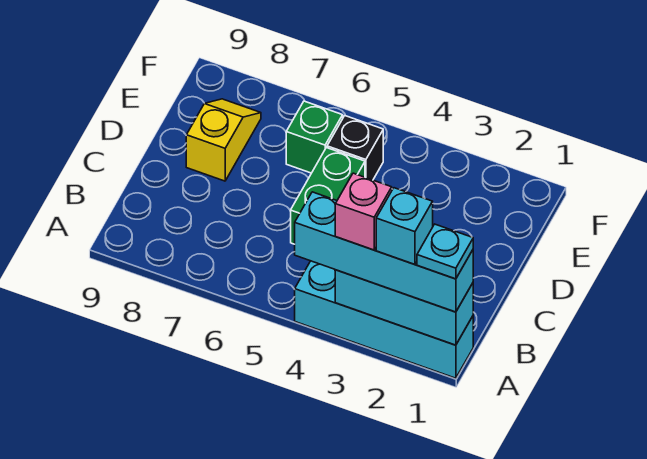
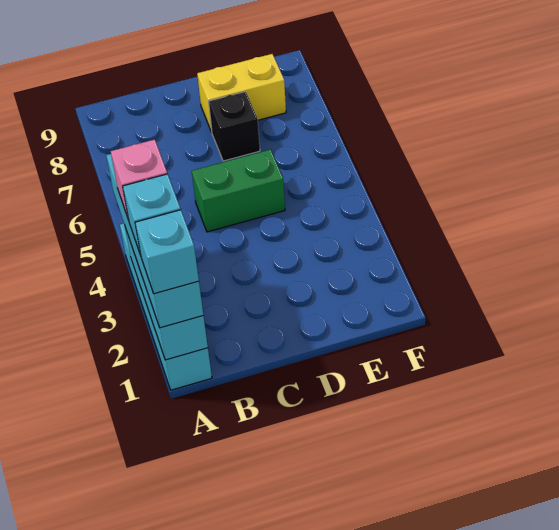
cyan 1x1 plate [417,224,473,279] -> cyan 1x1 brick [135,210,199,294]
yellow 1x2 slope [186,99,261,181] -> yellow 1x2 brick [197,54,286,132]
black 1x1 brick [327,116,383,180] -> black 1x1 brick moved to [209,91,260,161]
green 1x1 brick [286,101,343,173] -> none

